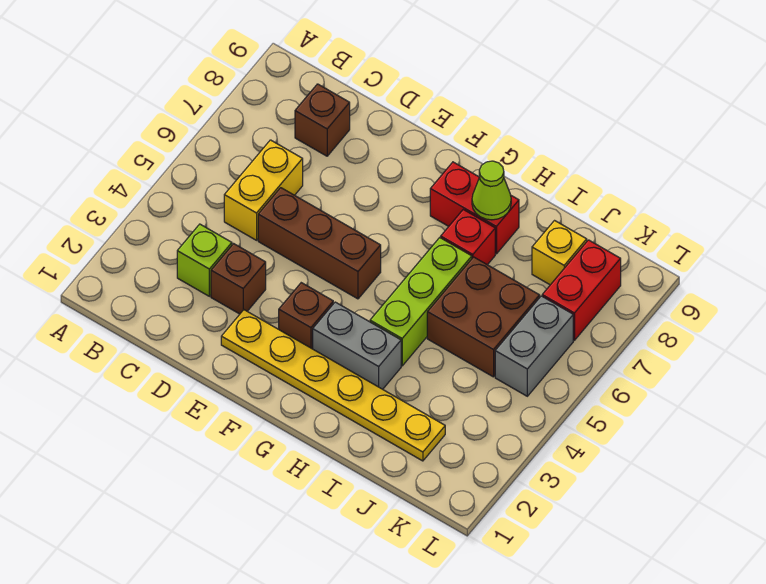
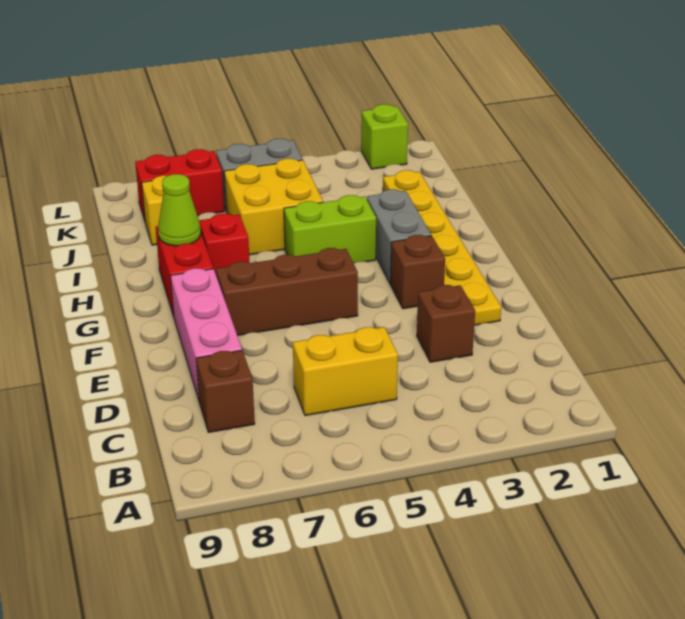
lime 1x1 brick [177,224,232,296] -> lime 1x1 brick moved to [361,104,408,169]
brown 1x3 brick [258,188,381,299] -> brown 1x3 brick turned to [216,248,358,336]
none -> pink 1x3 brick [171,268,242,400]
lime 1x3 brick [370,238,472,366] -> lime 1x2 brick [284,195,376,263]
brown 2x2 brick [427,257,540,377] -> yellow 2x2 brick [224,159,323,255]

